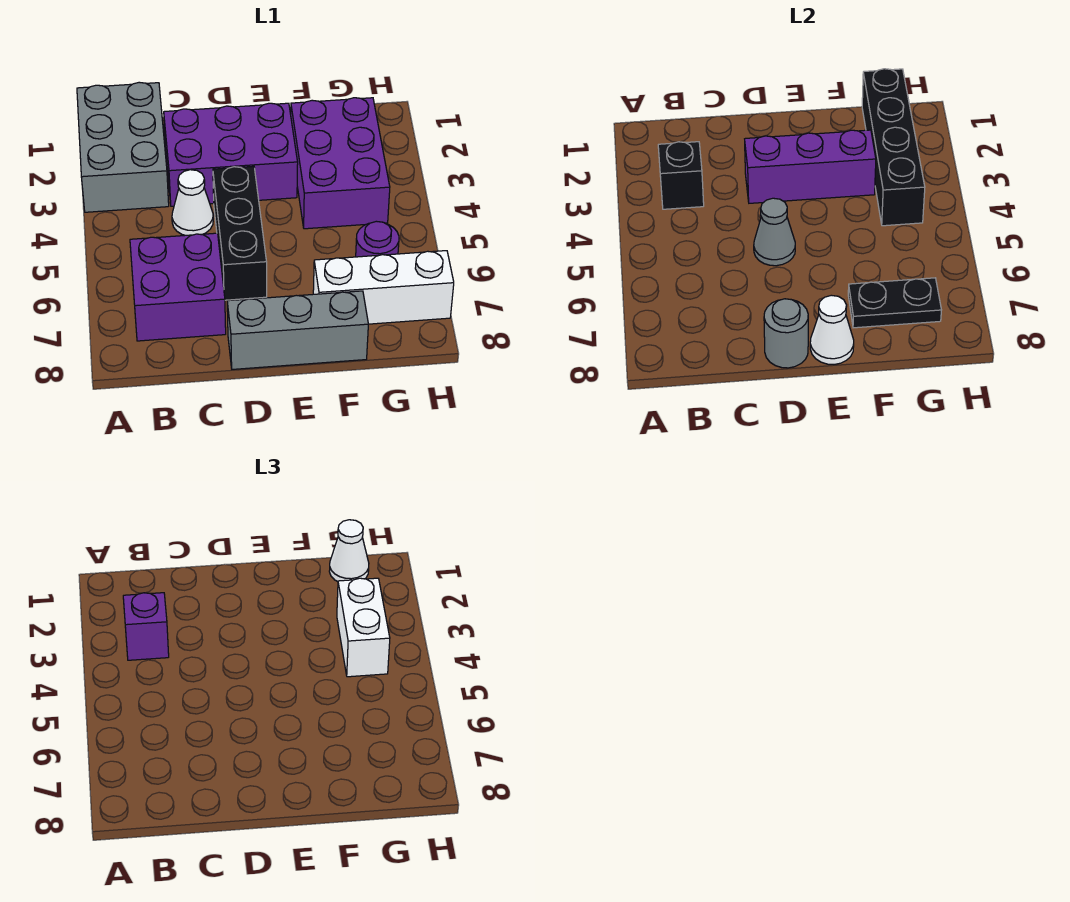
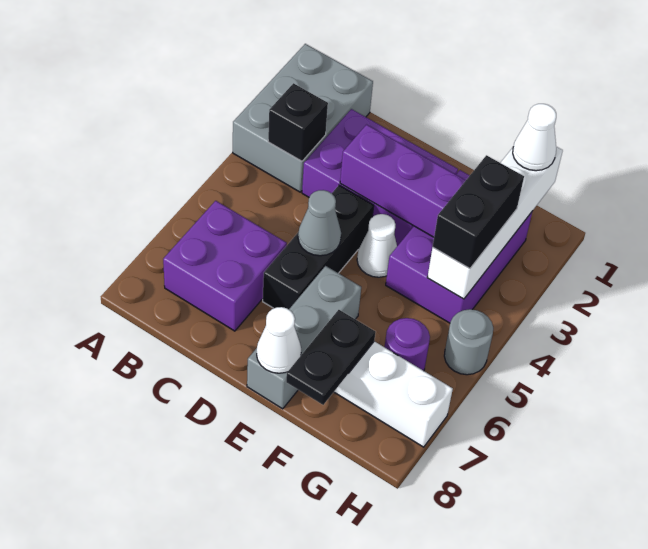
purple 1x1 brick [123,593,169,660] -> none
white 1x1 cone [172,170,213,235] -> white 1x1 cone moved to [357,214,397,277]
grey 1x3 brick [227,291,368,369] -> grey 1x3 brick turned to [247,266,361,409]
grey 1x1 round brick [764,299,808,368] -> grey 1x1 round brick moved to [444,309,493,375]
black 1x2 plate [848,278,941,328] -> black 1x2 plate turned to [286,310,376,405]
black 1x4 brick [862,69,925,226] -> white 1x4 brick [427,147,563,299]
white 1x2 brick [337,578,390,677] -> black 1x2 brick [433,155,524,269]

